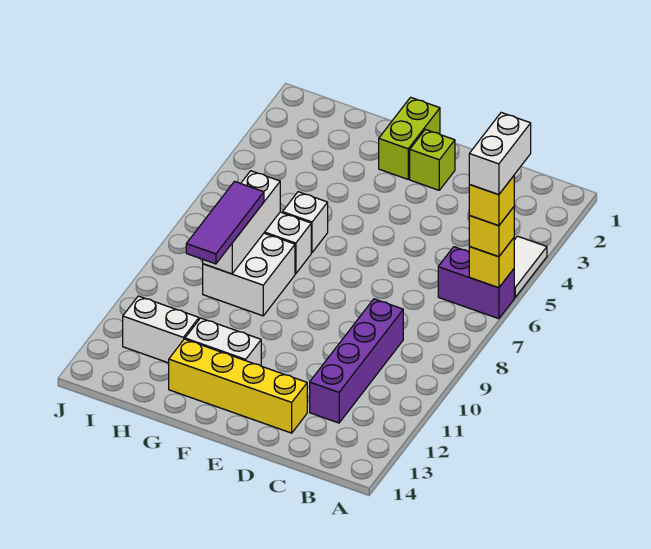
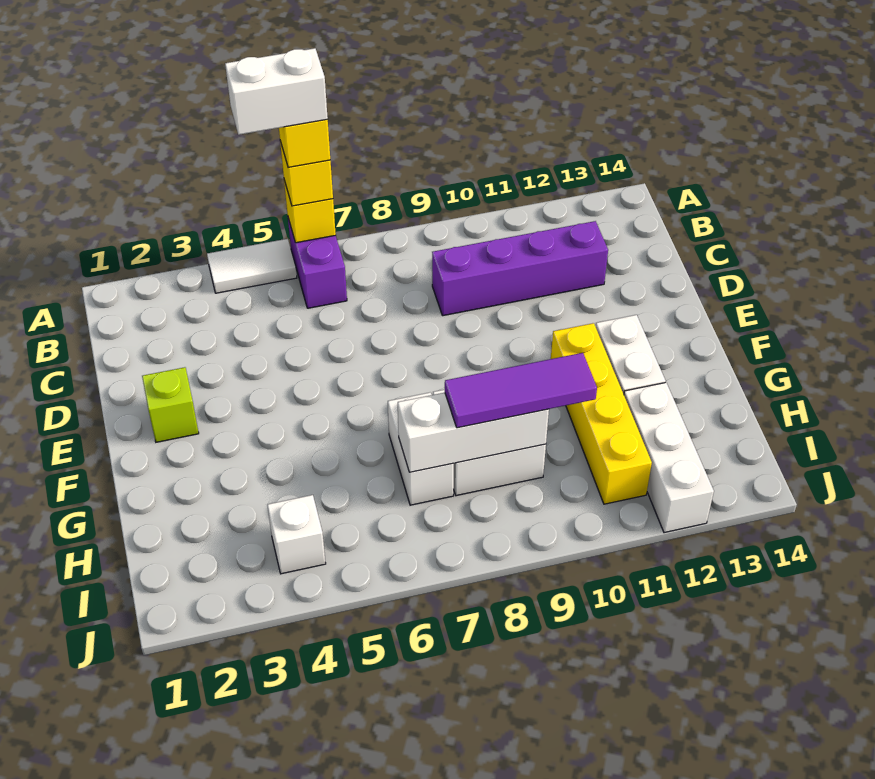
yellow 1x4 brick [169,339,307,433] -> yellow 1x4 brick moved to [551,323,652,504]
lime 1x2 brick [379,97,440,179] -> none
white 1x1 brick [283,192,328,253] -> white 1x1 brick moved to [267,495,326,574]
white 1x2 brick [123,296,199,363] -> white 1x3 brick [624,382,714,533]

